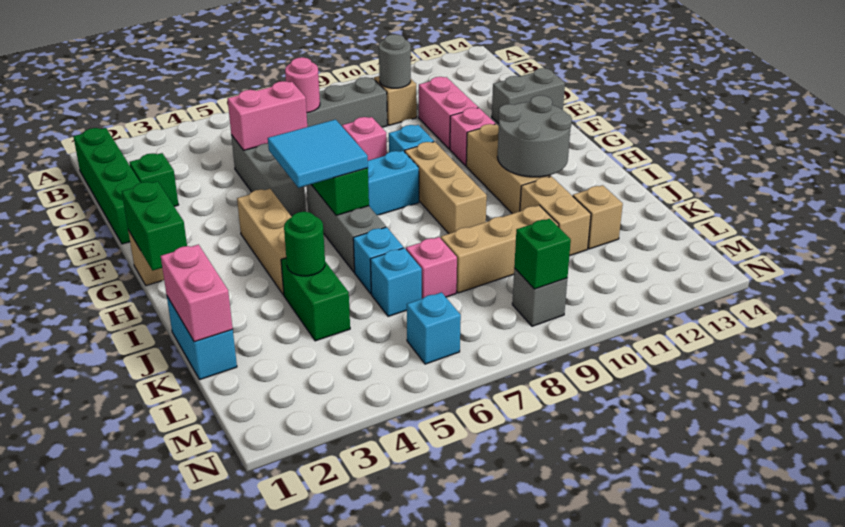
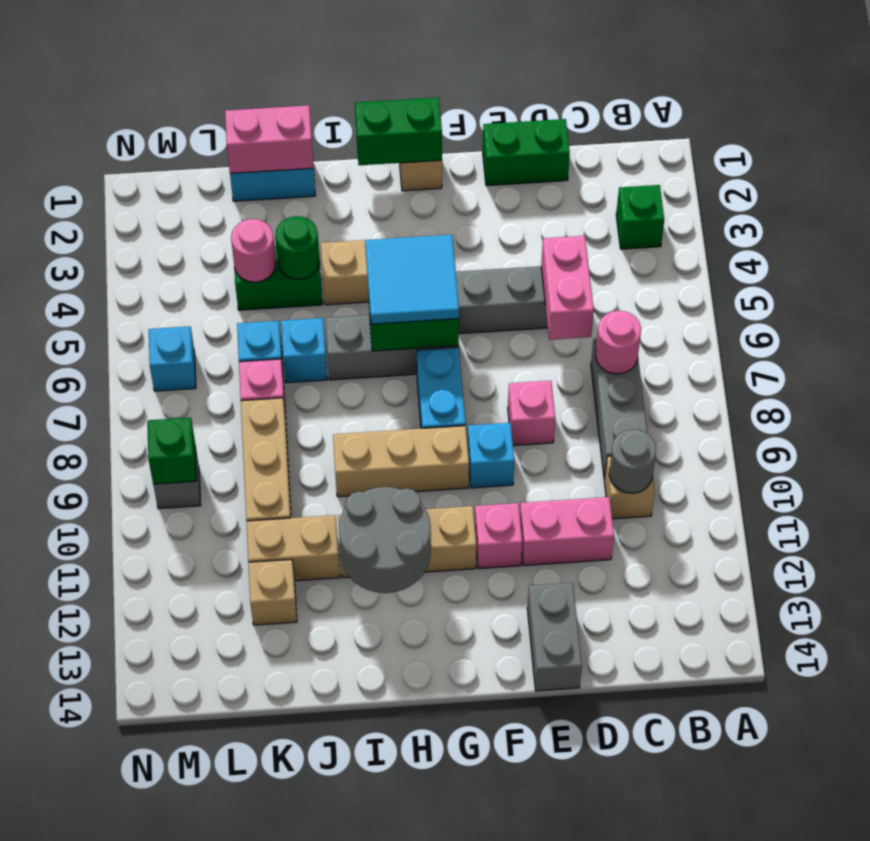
green 1x4 brick [73,128,140,244] -> green 1x2 brick [483,119,570,186]
green 1x1 brick [129,153,178,206] -> green 1x1 brick moved to [616,185,664,249]
none -> pink 1x1 round brick [231,219,276,282]

